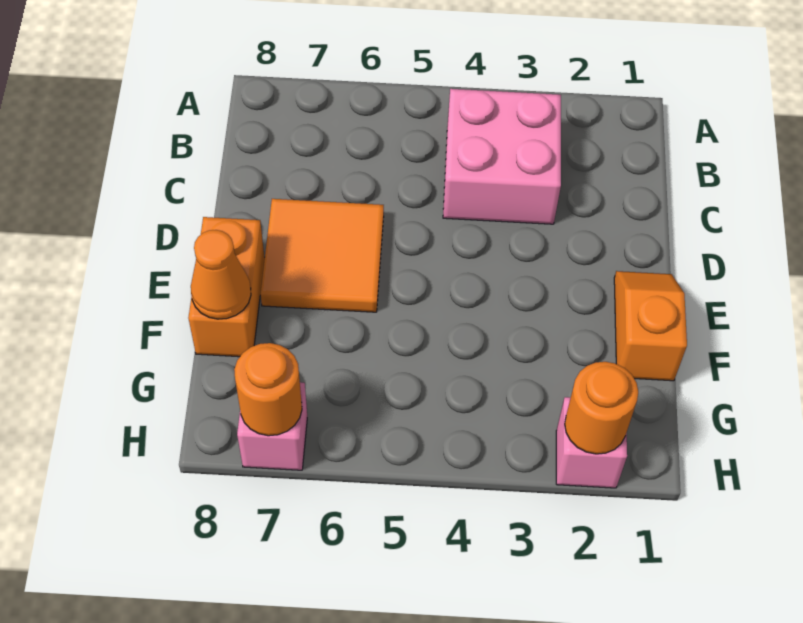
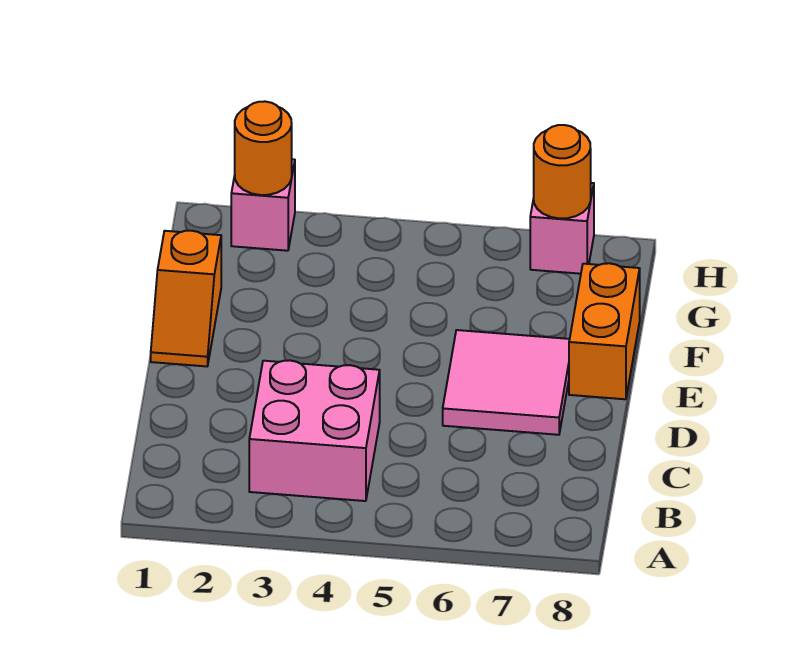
orange 2x2 tile [260,199,384,312] -> pink 2x2 tile [443,330,570,435]
orange 1x1 cone [191,230,251,319] -> none

